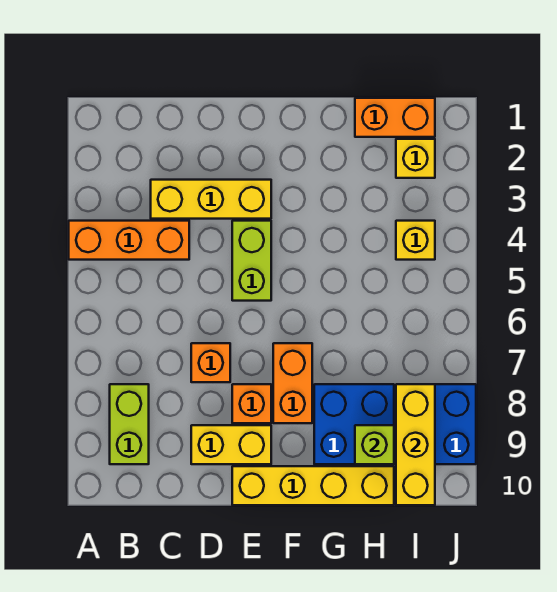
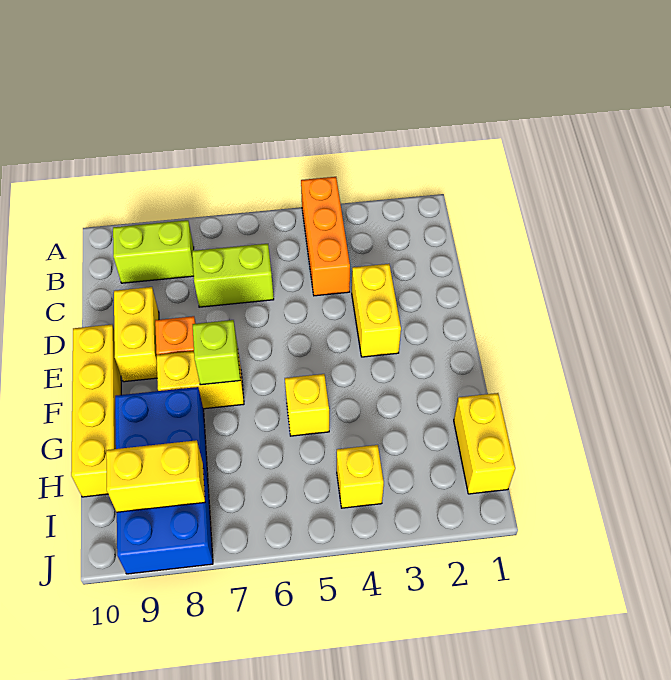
yellow 1x3 brick [151,180,271,219] -> yellow 1x2 brick [352,264,401,357]
orange 1x1 brick [191,343,230,382] -> none
lime 1x2 brick [232,221,271,301] -> lime 1x2 brick moved to [192,244,274,307]
orange 1x2 brick [273,343,312,423] -> yellow 1x2 brick [157,351,244,409]
orange 1x2 brick [355,98,435,137] -> yellow 1x2 brick [454,393,515,494]
lime 1x1 brick [355,425,394,464] -> lime 1x1 brick moved to [193,320,240,385]
yellow 1x1 brick [396,139,435,178] -> yellow 1x1 brick moved to [285,374,329,436]
yellow 1x3 brick [396,384,435,505] -> yellow 1x2 brick [106,440,205,512]

